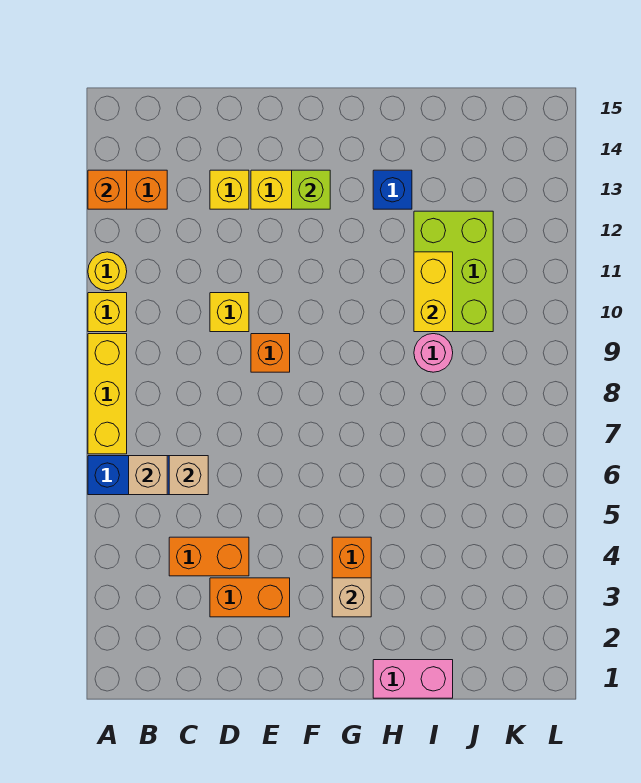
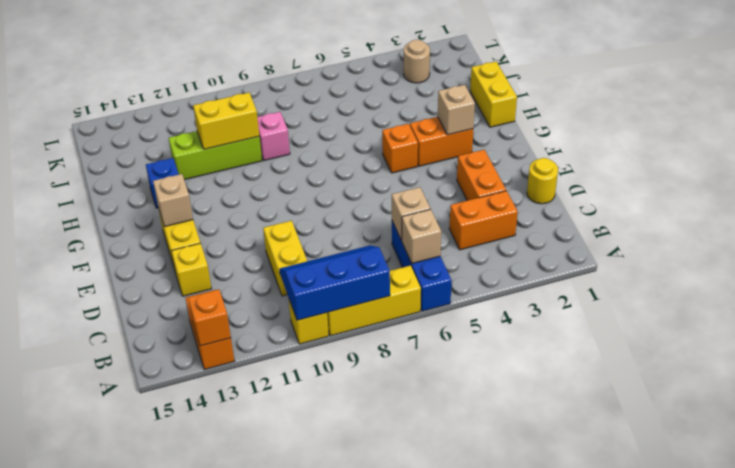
none -> blue 2x3 slope [279,245,390,320]
yellow 1x1 round brick [88,252,127,291] -> yellow 1x1 round brick moved to [527,158,558,204]
orange 1x2 brick [169,537,249,576] -> orange 1x2 brick turned to [449,191,518,250]
yellow 1x1 brick [210,293,249,332] -> yellow 1x2 brick [263,221,307,296]
orange 1x1 brick [251,334,290,372] -> orange 1x1 brick moved to [382,124,418,173]
lime 1x1 brick [292,170,330,209] -> tan 1x1 brick [153,174,193,227]
pink 1x2 brick [373,660,453,698] -> yellow 1x2 brick [470,62,517,127]
pink 1x1 round brick [414,334,453,372] -> pink 1x1 brick [257,112,290,160]
lime 2x3 brick [414,211,493,332] -> lime 1x3 brick [169,131,262,180]
none -> tan 1x1 round brick [404,40,430,83]

